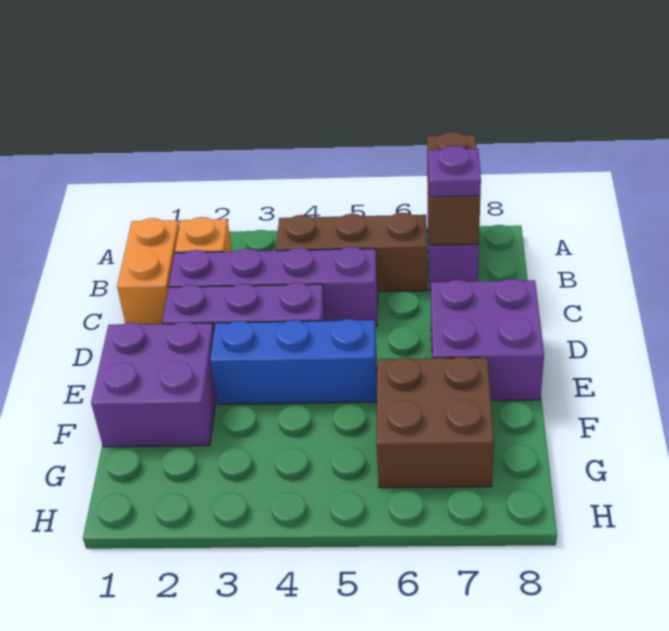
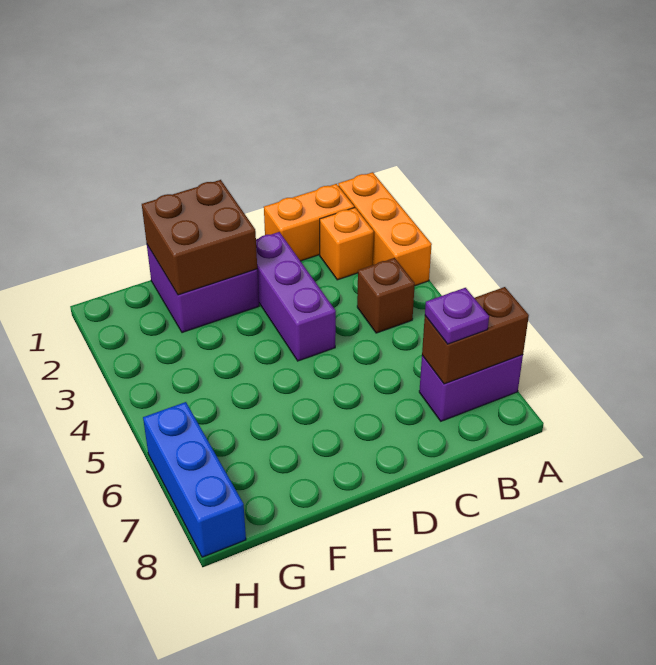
none -> orange 1x3 brick [338,172,432,286]
brown 1x3 brick [276,213,427,292] -> brown 1x1 brick [357,258,415,333]
purple 1x4 brick [169,247,378,326] -> none
purple 2x2 brick [431,279,544,401] -> none
blue 1x3 brick [210,319,377,404] -> blue 1x3 brick moved to [143,402,246,557]
brown 2x2 brick [377,357,494,488] -> brown 2x2 brick moved to [142,180,257,295]

